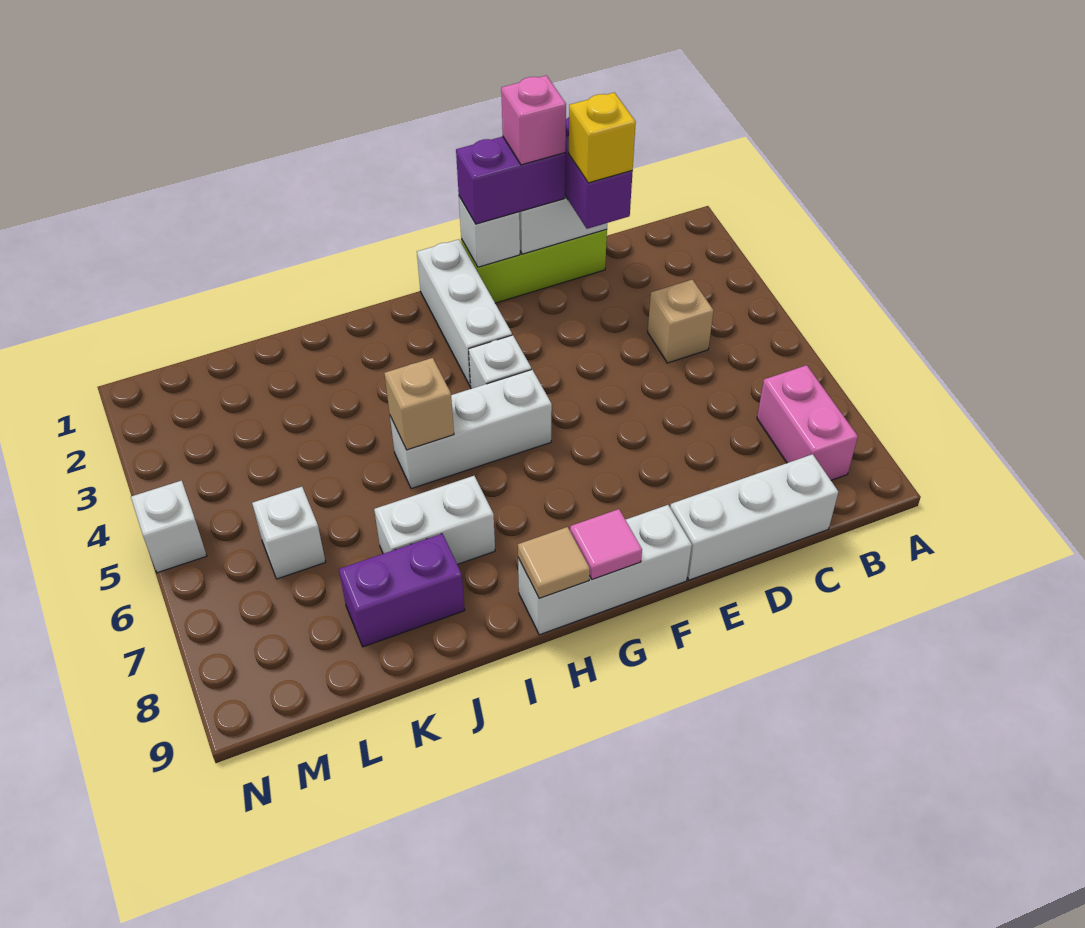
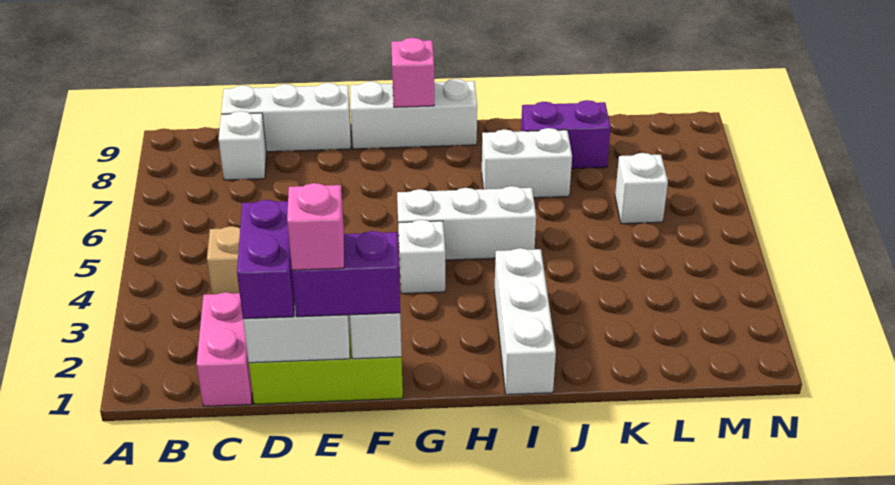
pink 1x2 brick [757,365,858,480] -> pink 1x2 brick moved to [197,292,252,406]
yellow 1x1 brick [569,93,636,183] -> none
white 1x3 brick [417,239,512,386] -> white 1x3 brick moved to [494,248,556,395]
pink 1x1 tile [570,509,642,580] -> pink 1x1 brick [391,38,434,107]
tan 1x1 tile [518,527,590,599] -> none
tan 1x1 brick [384,358,454,450] -> none
white 1x1 brick [131,481,207,573] -> white 1x1 brick moved to [219,111,266,180]

